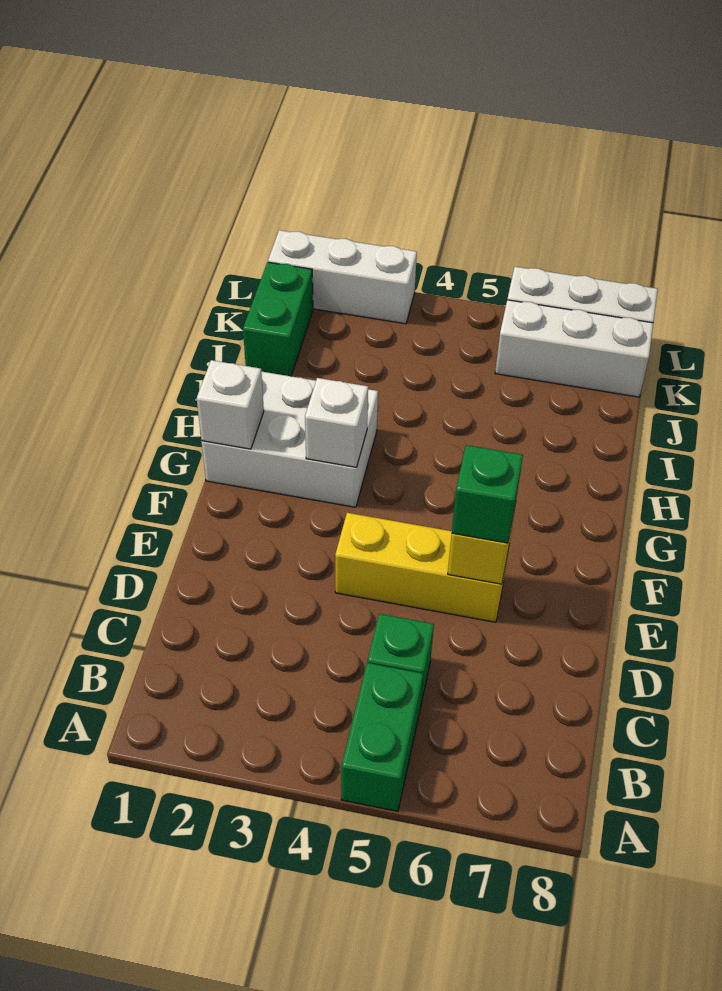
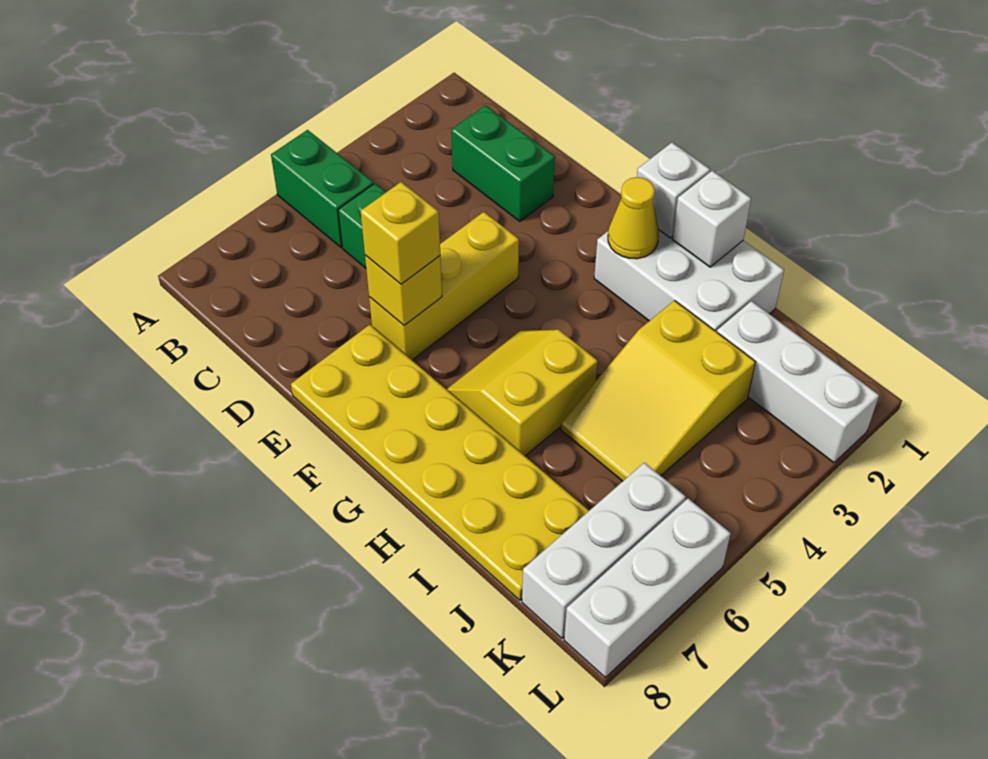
green 1x1 brick [452,445,523,543] -> yellow 1x1 brick [361,182,440,284]
none -> yellow 2x6 plate [291,325,589,600]
white 2x3 brick [201,371,378,507] -> white 2x3 brick turned to [594,230,784,332]
none -> yellow 1x1 cone [608,177,659,259]
white 1x1 brick [305,378,368,467] -> white 1x1 brick moved to [672,171,751,267]
none -> yellow 2x2 slope [447,329,598,456]
none -> yellow 2x3 slope [561,301,756,481]
green 1x2 brick [243,262,313,376] -> green 1x2 brick moved to [451,105,555,221]
white 1x3 brick [268,230,417,324] -> white 1x3 brick turned to [717,301,879,463]

